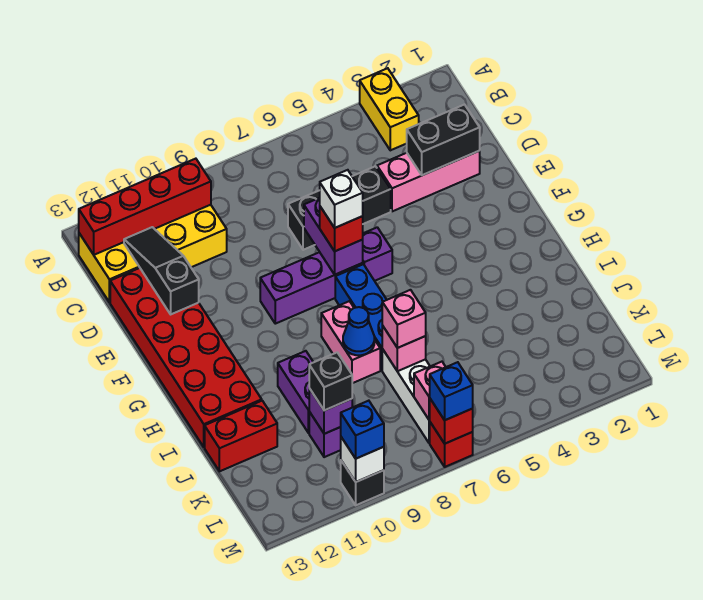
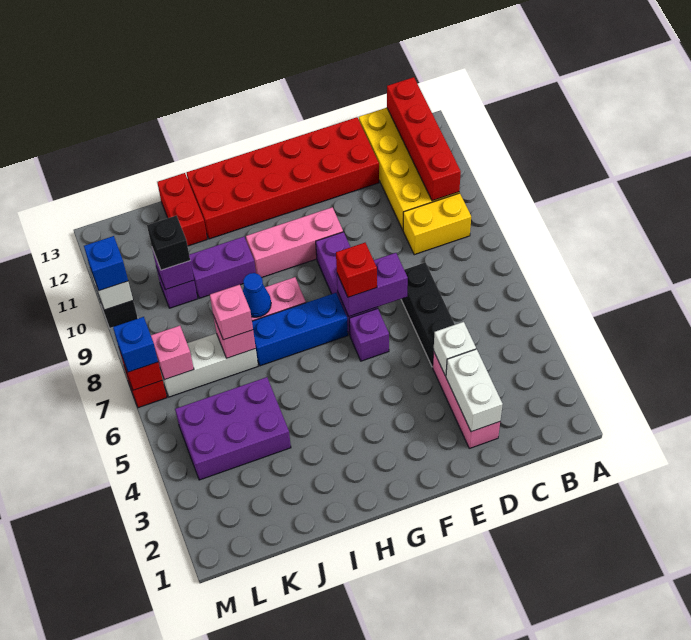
yellow 1x2 brick [360,68,419,150] -> yellow 1x2 brick moved to [403,193,471,255]
black 1x3 slope [124,227,199,314] -> none
black 1x2 brick [407,105,480,175] -> white 1x2 brick [446,349,503,432]
white 1x1 brick [320,170,363,228] -> white 1x1 brick moved to [434,322,476,376]
none -> pink 1x3 brick [246,207,343,277]
none -> purple 2x3 brick [175,377,291,480]

